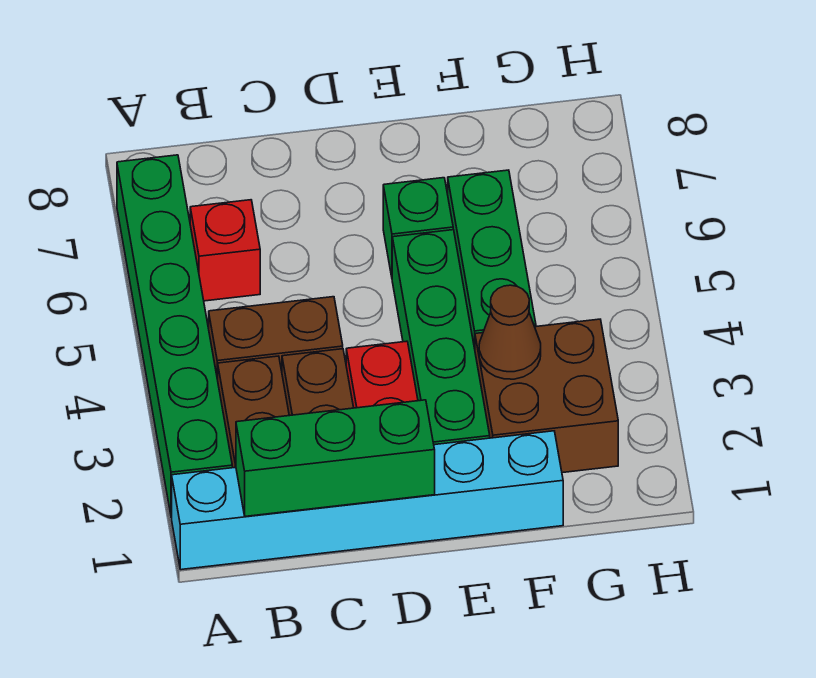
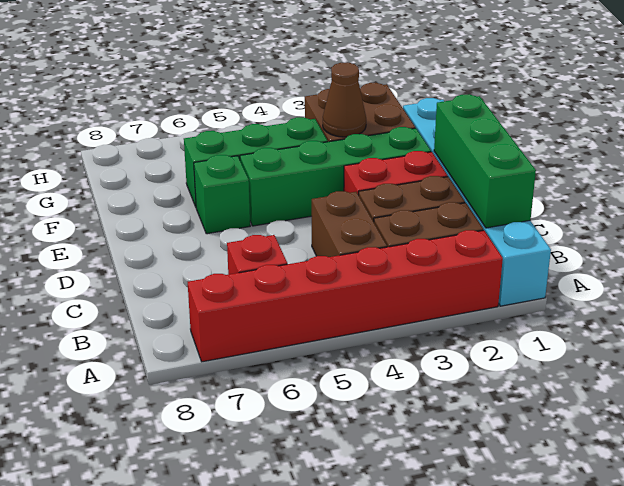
green 1x6 brick [117,155,232,517] -> red 1x6 brick [188,230,503,362]

